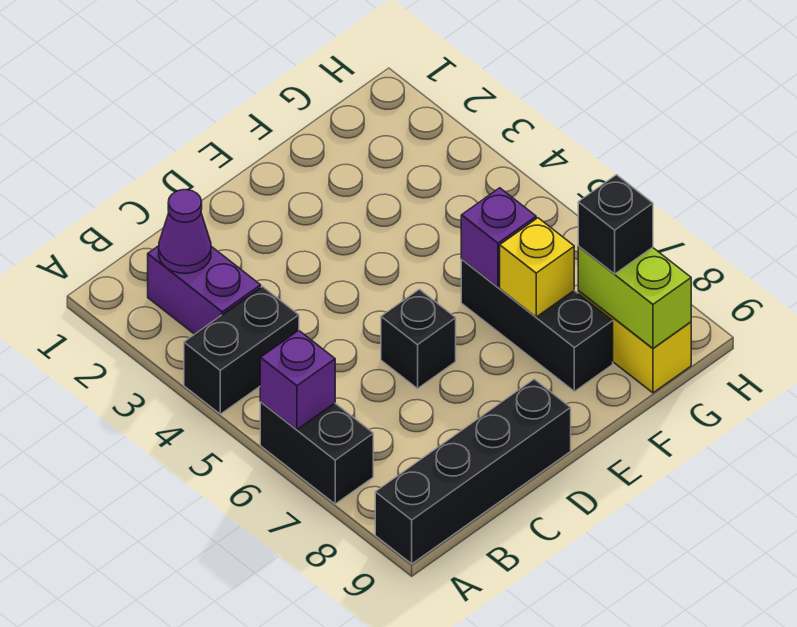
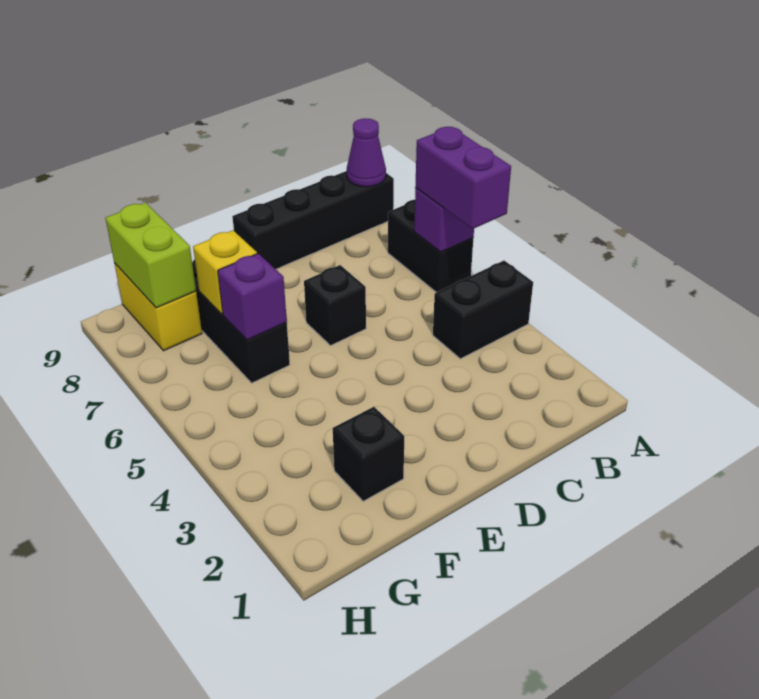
purple 1x2 brick [148,246,261,334] -> purple 1x2 brick moved to [415,127,511,229]
purple 1x1 cone [159,190,211,273] -> purple 1x1 cone moved to [347,118,386,187]
black 1x1 brick [578,175,653,274] -> black 1x1 brick moved to [333,407,404,501]

